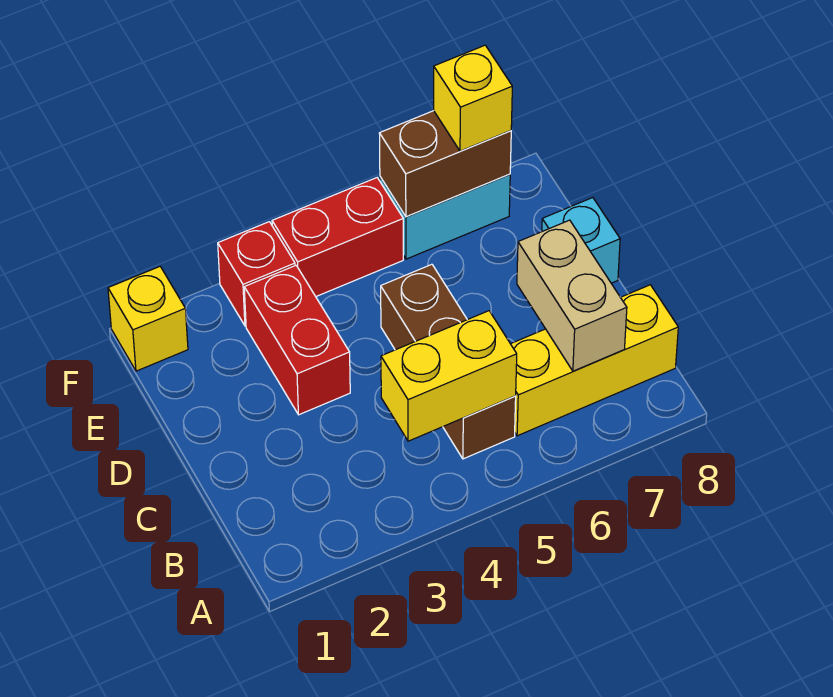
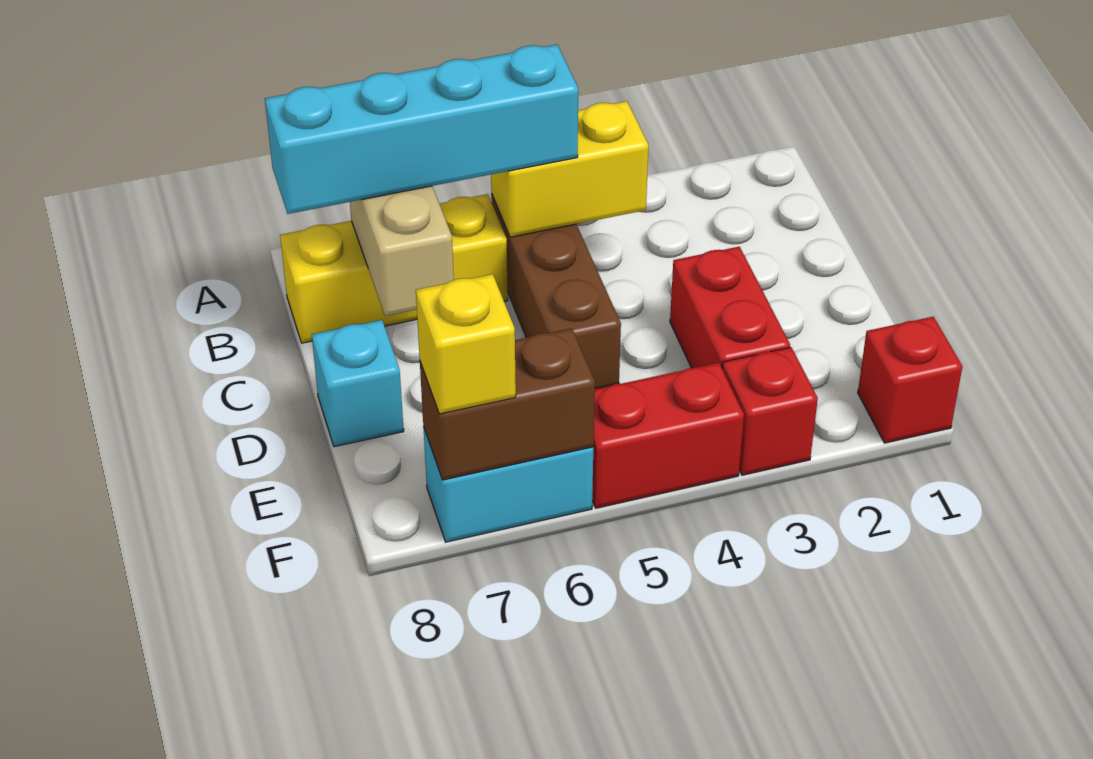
none -> cyan 1x4 brick [265,45,578,214]
yellow 1x1 brick [108,267,188,371] -> red 1x1 brick [858,317,962,443]

